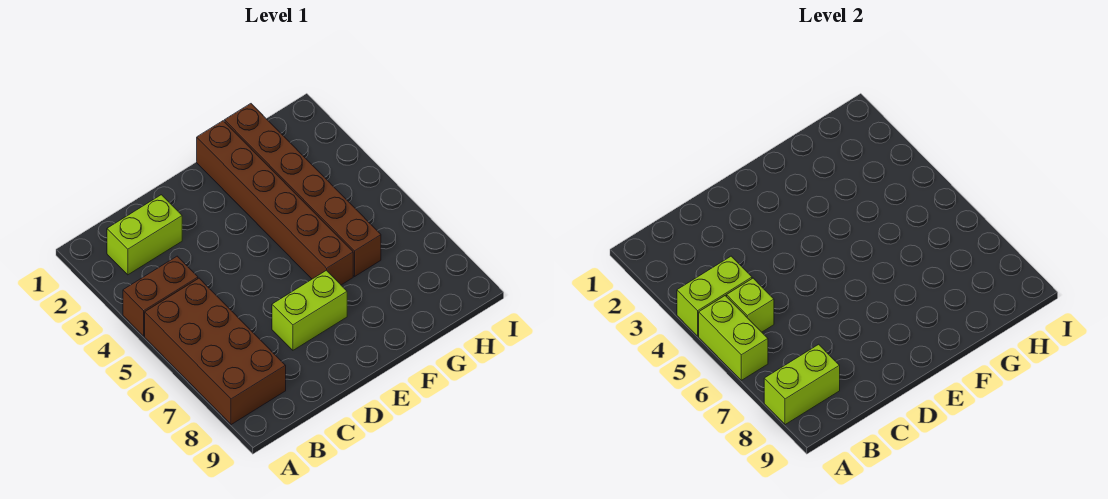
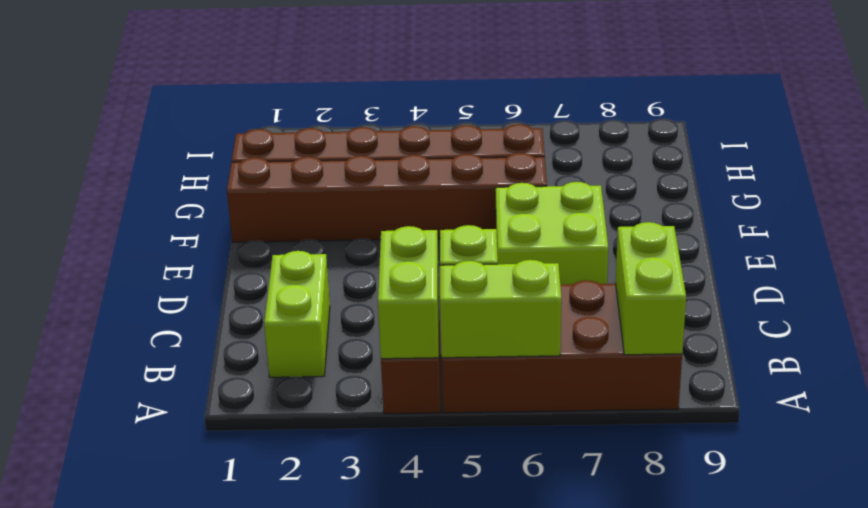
lime 1x2 brick [272,270,347,350] -> lime 2x2 brick [496,182,608,284]

